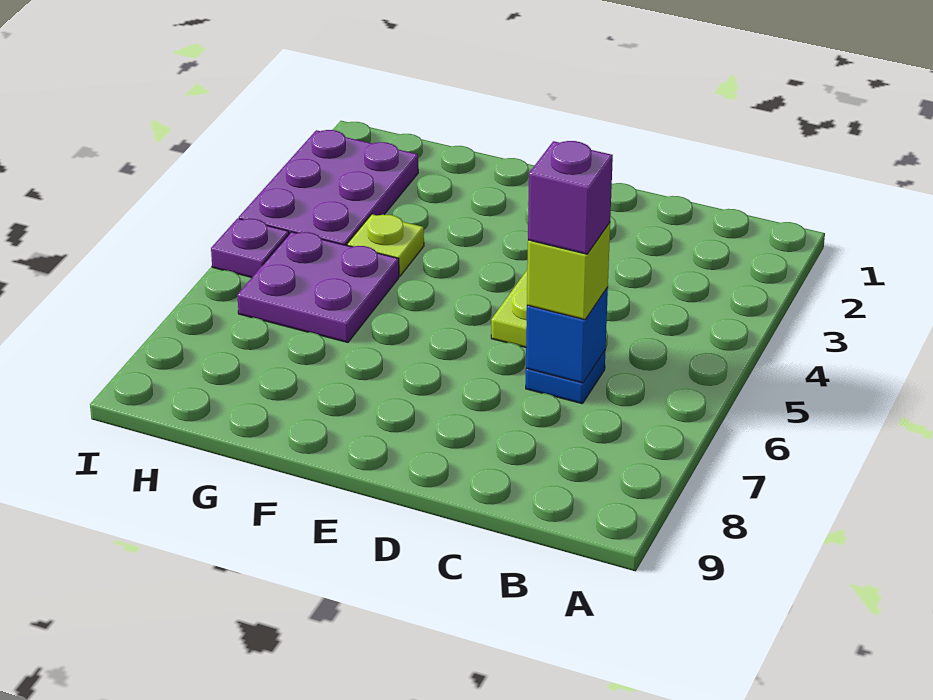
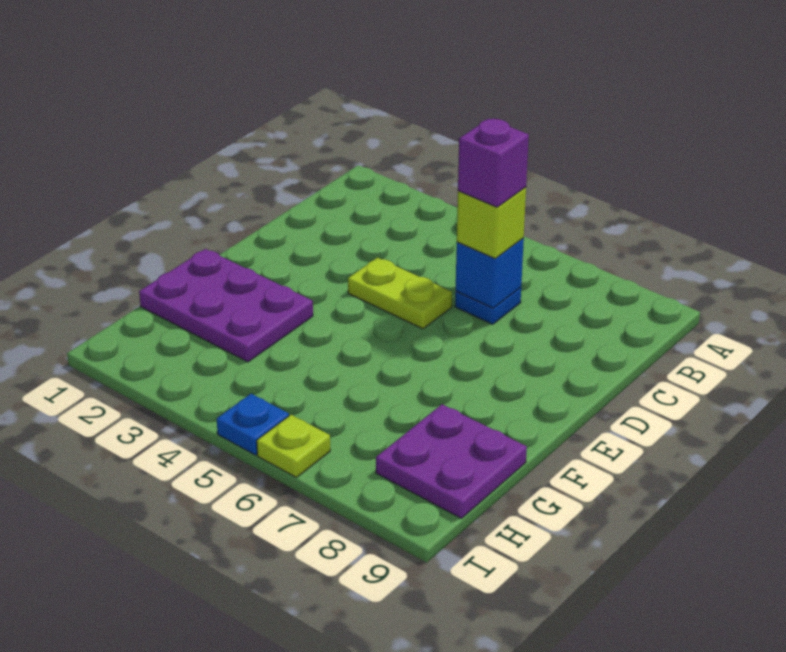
lime 1x1 plate [347,214,424,276] -> lime 1x1 plate moved to [257,415,330,477]
purple 2x2 plate [237,232,399,342] -> purple 2x2 plate moved to [376,404,527,518]
purple 2x3 plate [239,130,418,245] -> purple 2x3 plate moved to [139,249,313,362]
purple 1x1 plate [211,218,289,277] -> blue 1x1 plate [217,394,289,455]

